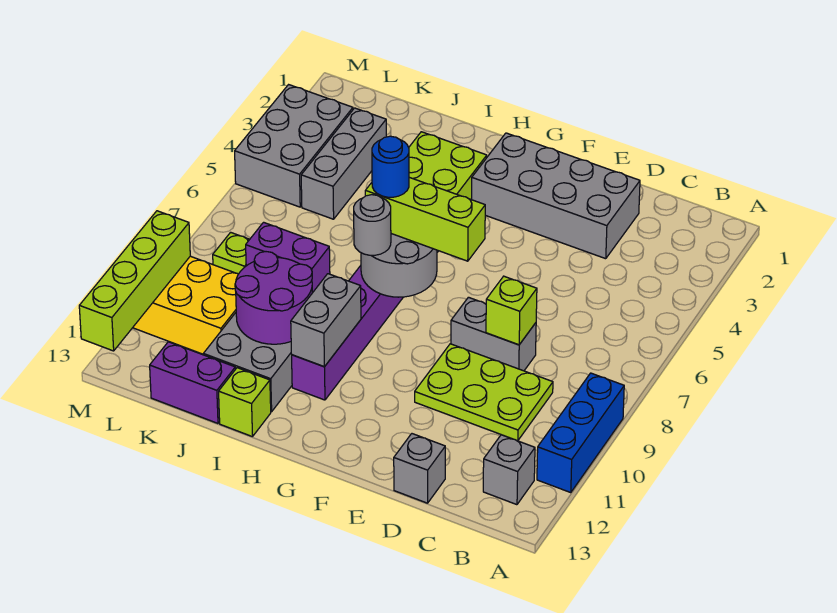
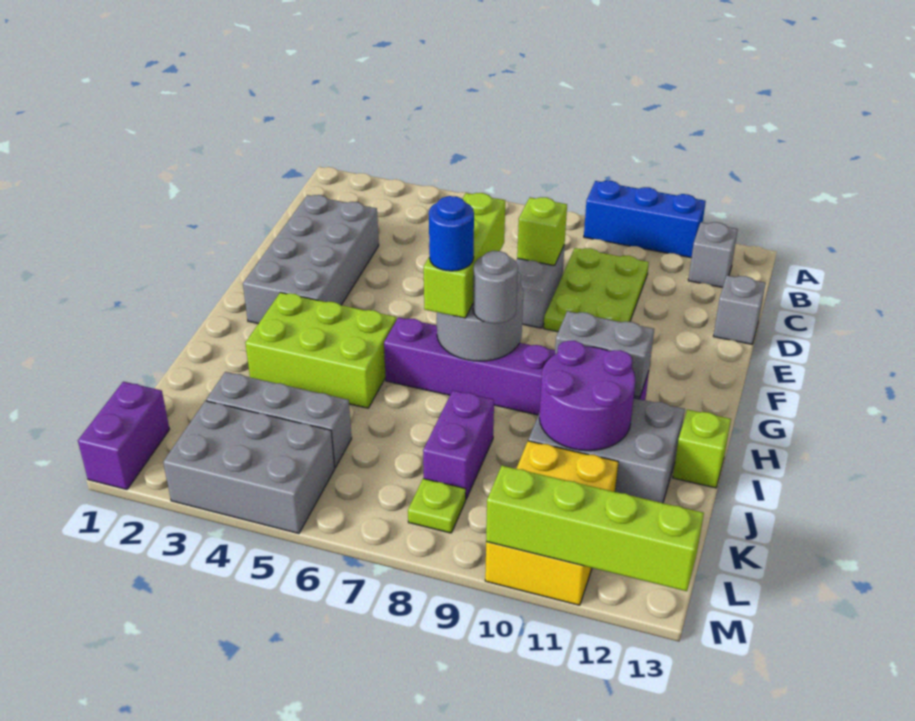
purple 1x2 brick [150,342,235,423] -> purple 1x2 brick moved to [78,382,169,490]

